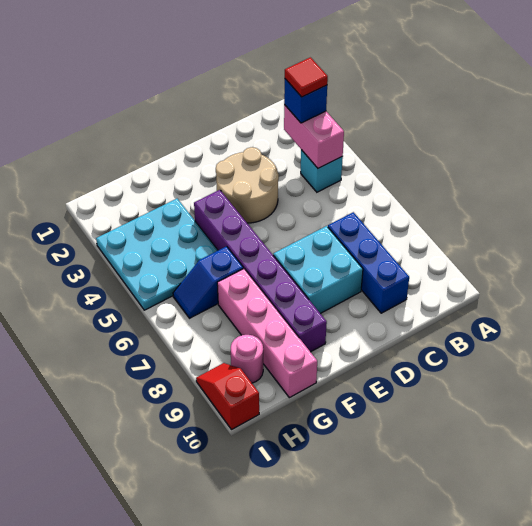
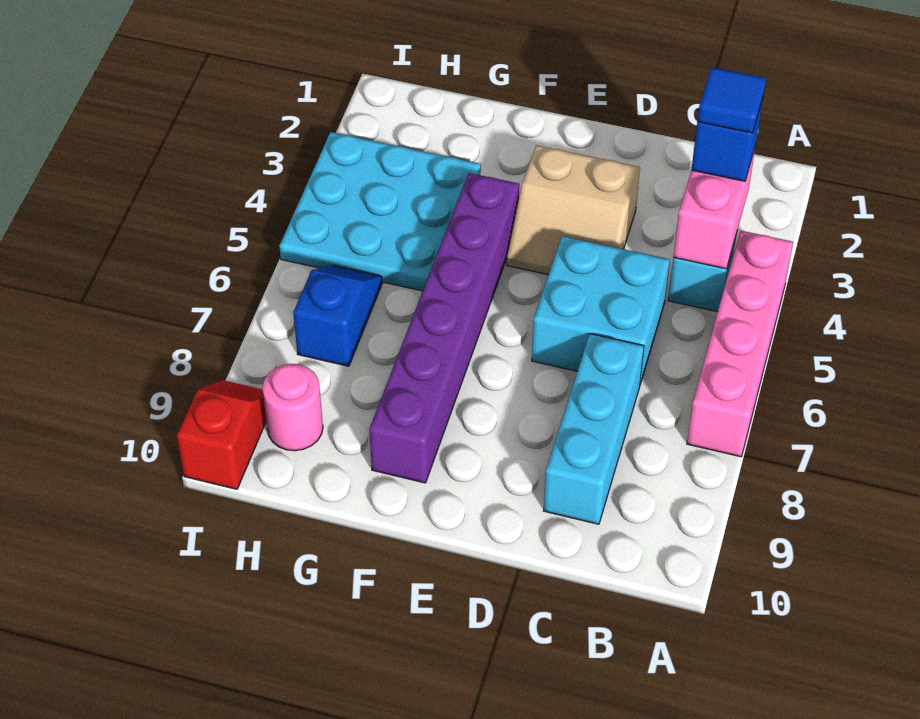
red 1x1 tile [285,57,328,97] -> blue 1x1 tile [697,67,766,133]
blue 1x3 brick [328,212,409,313] -> cyan 1x3 brick [544,334,644,524]
tan 2x2 round brick [216,147,279,223] -> tan 2x2 slope [507,145,640,275]
cyan 2x2 brick [273,226,363,314] -> cyan 2x2 brick moved to [532,236,670,384]
blue 1x2 slope [173,246,243,318] -> blue 1x2 slope turned to [293,265,382,366]
pink 1x4 brick [217,269,317,398] -> pink 1x4 brick moved to [687,230,793,457]

